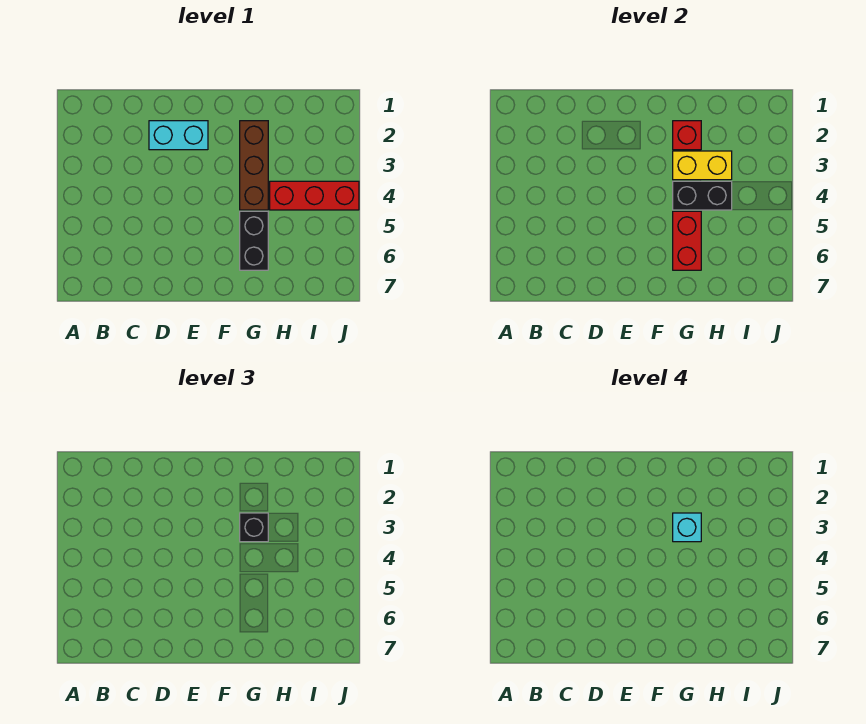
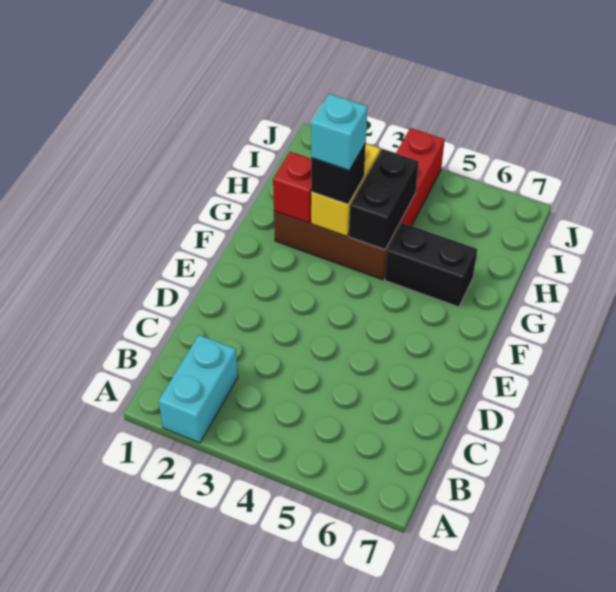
cyan 1x2 brick [149,121,208,150] -> cyan 1x2 brick moved to [159,335,238,443]
red 1x2 brick [673,211,701,270] -> none

